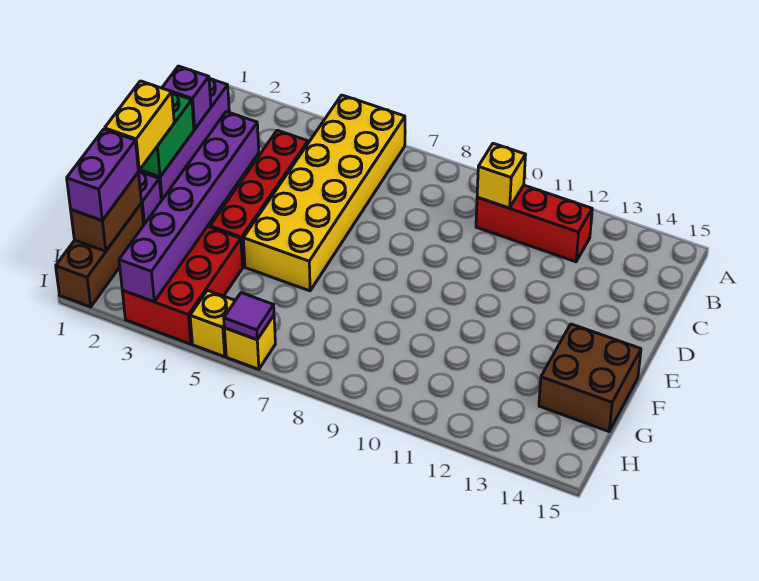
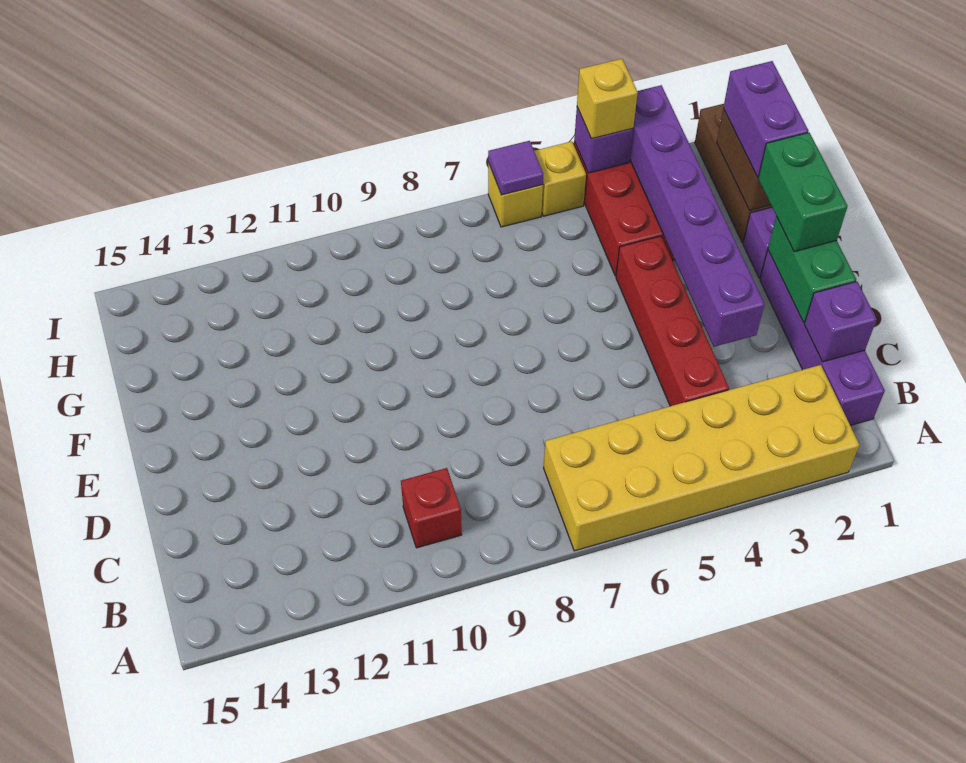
yellow 2x6 brick [243,95,405,291] -> yellow 2x6 brick turned to [544,365,859,551]
red 1x3 brick [476,185,592,262] -> red 1x1 brick [401,468,462,548]
yellow 1x1 brick [477,143,526,208] -> yellow 1x1 brick moved to [577,59,638,139]
yellow 1x2 brick [105,81,174,170] -> green 1x2 brick [758,133,848,252]
brown 2x2 brick [539,324,641,431] -> none
none -> purple 1x1 brick [574,107,633,173]

